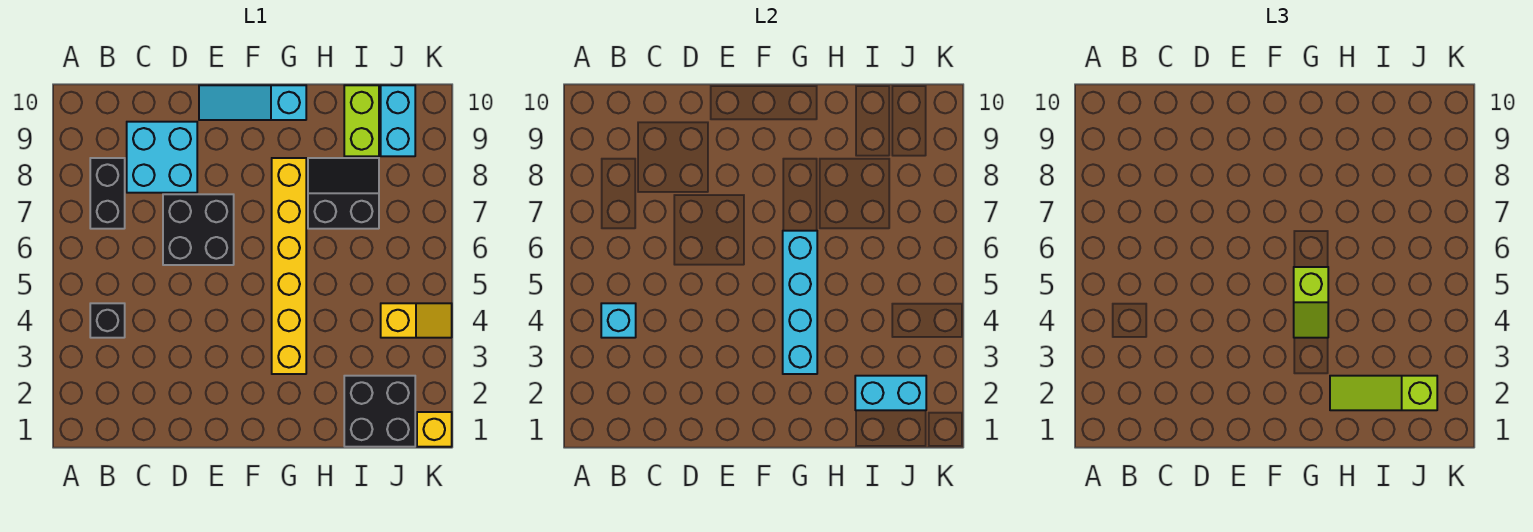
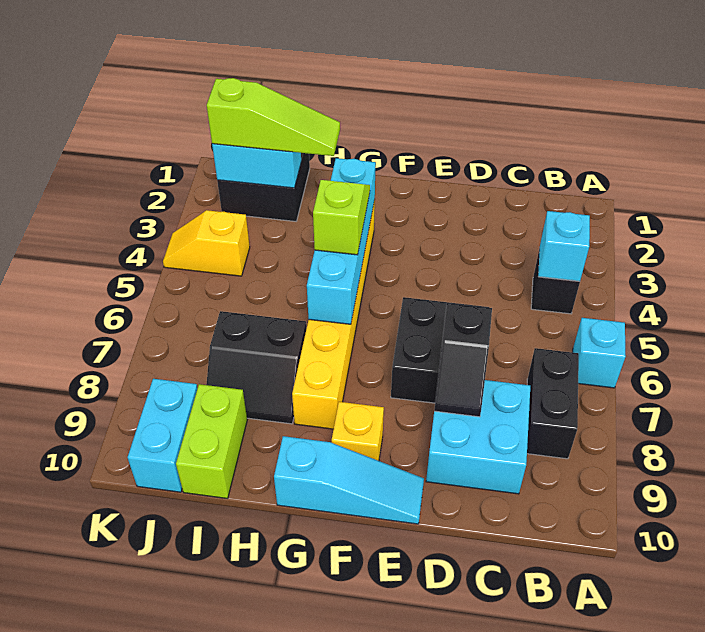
none -> cyan 1x1 brick [573,318,626,388]
none -> black 1x2 slope [434,303,492,417]
yellow 1x1 brick [417,412,452,447] -> yellow 1x1 brick moved to [332,402,384,461]

